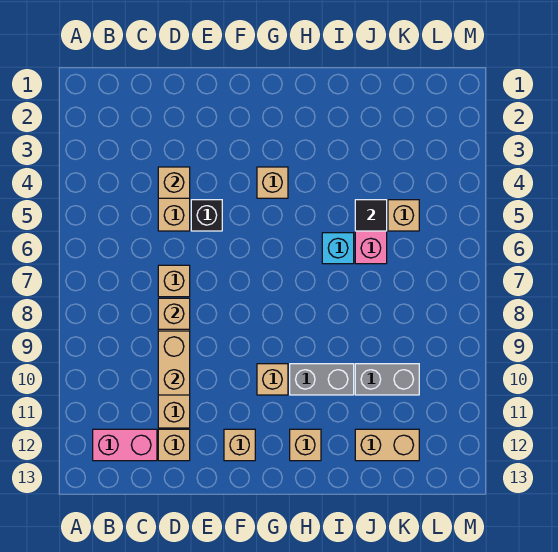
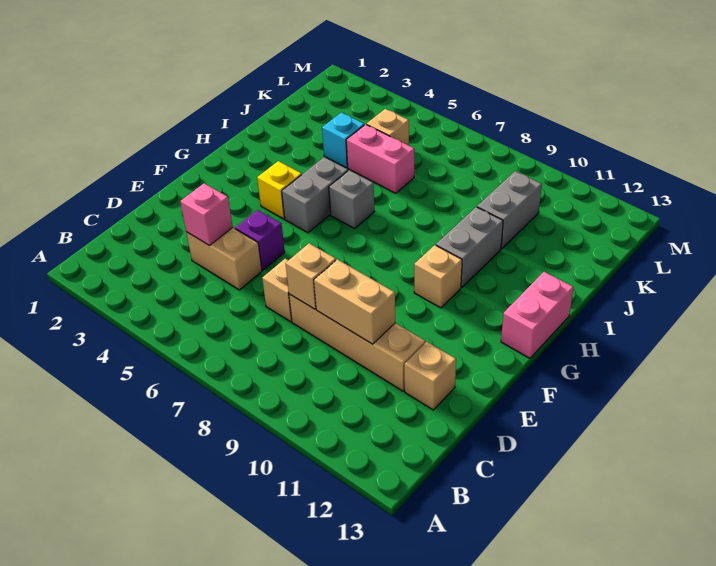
pink 1x2 brick [93,429,157,461] -> pink 1x2 brick moved to [501,272,573,358]
tan 1x1 brick [158,167,190,198] -> pink 1x1 brick [180,183,233,245]
black 1x1 brick [191,200,222,231] -> purple 1x1 brick [235,210,285,270]
tan 1x1 brick [224,429,255,461] -> none
tan 1x1 brick [257,167,288,198] -> yellow 1x1 brick [257,161,302,219]
none -> grey 1x2 brick [282,157,348,233]
none -> grey 1x1 brick [329,170,374,229]
tan 1x1 brick [290,429,321,461] -> none
cyan 1x1 brick [322,233,354,264] -> cyan 1x1 brick moved to [322,113,364,168]
black 1x1 tile [355,200,387,231] -> none
tan 1x2 brick [355,429,419,461] -> none

